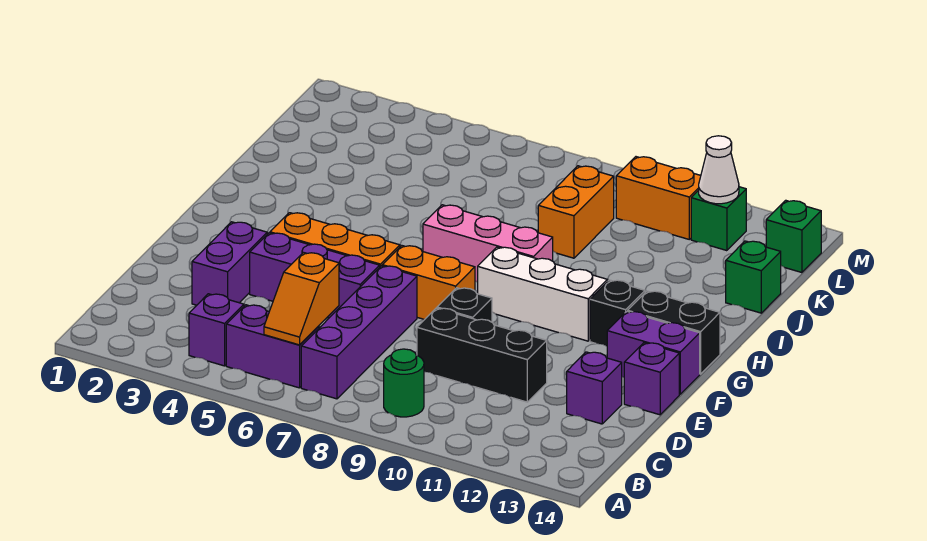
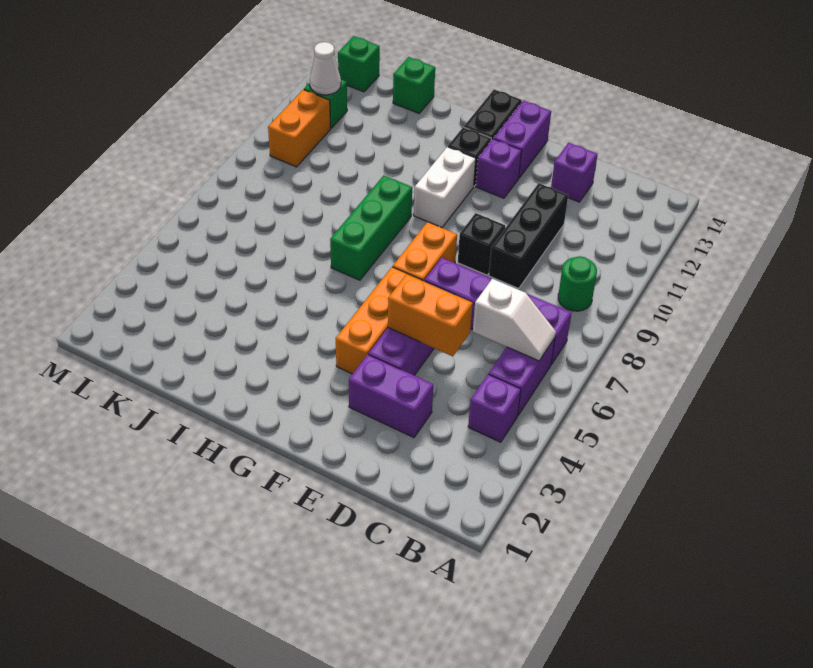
orange 1x2 slope [264,253,339,345] -> white 1x2 slope [473,279,556,361]
purple 1x1 brick [624,343,679,415] -> purple 1x1 brick moved to [476,139,522,198]
white 1x3 brick [478,247,608,341] -> white 1x2 brick [414,147,476,228]
pink 1x3 brick [423,205,553,282] -> green 1x3 brick [330,175,412,280]
orange 1x2 brick [538,166,614,258] -> orange 1x2 brick moved to [388,274,473,356]

